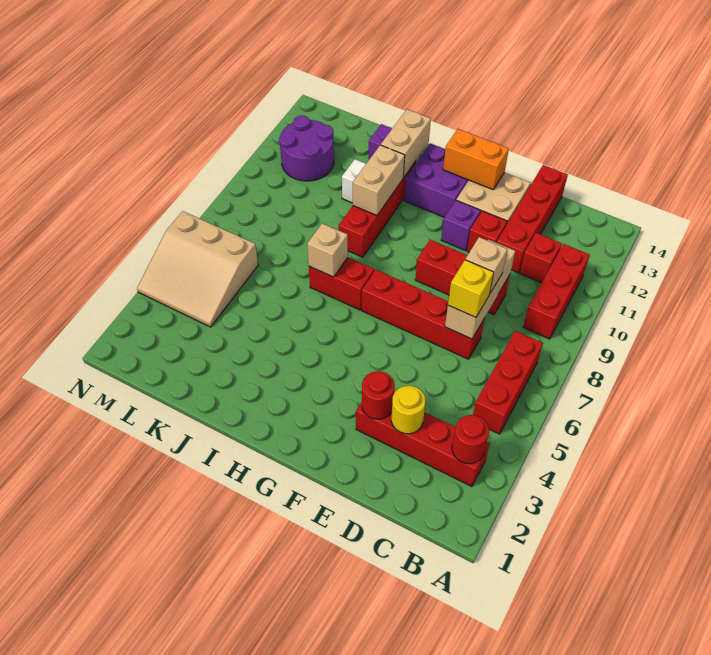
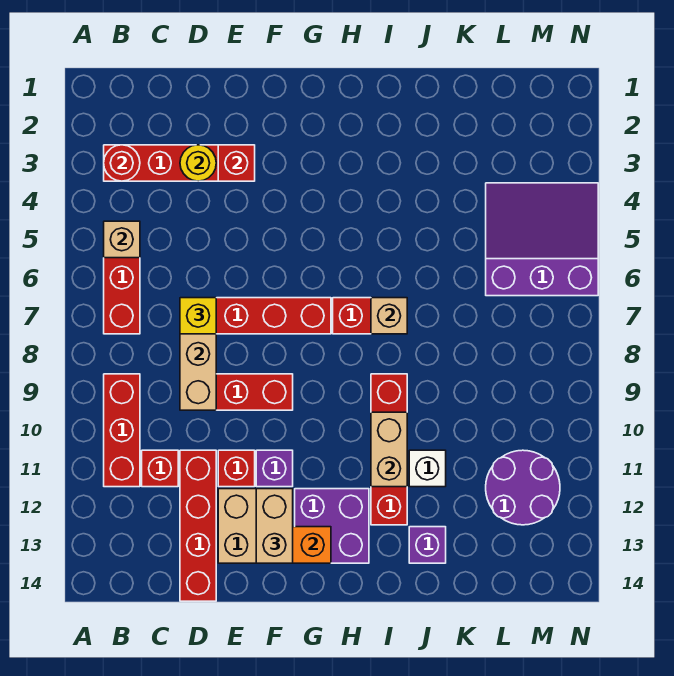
tan 1x1 brick [465,237,507,293] -> tan 1x1 brick moved to [104,221,140,258]
red 1x1 round brick [362,371,395,419] -> red 1x1 brick [218,145,255,181]
tan 1x2 brick [381,109,431,177] -> tan 1x2 brick moved to [256,489,293,563]
tan 3x3 slope [137,211,258,327] -> purple 3x3 slope [486,183,598,296]

